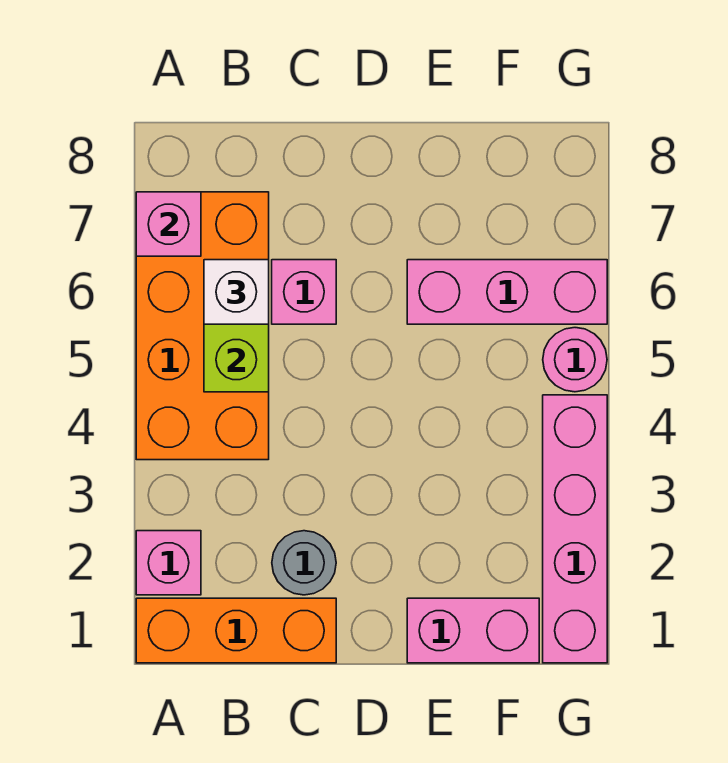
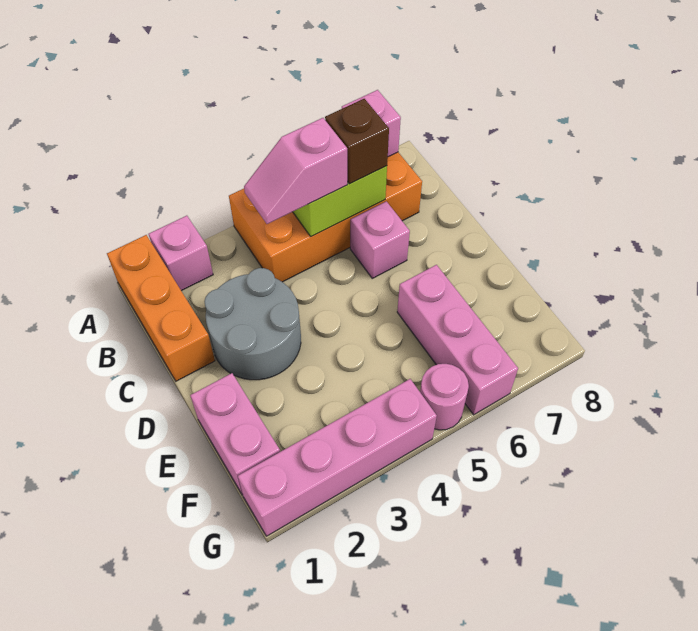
none -> pink 1x2 slope [244,118,347,224]
white 1x1 brick [204,260,269,324] -> brown 1x1 brick [325,99,389,184]
grey 1x1 round brick [272,531,336,595] -> grey 2x2 round brick [204,268,301,380]

